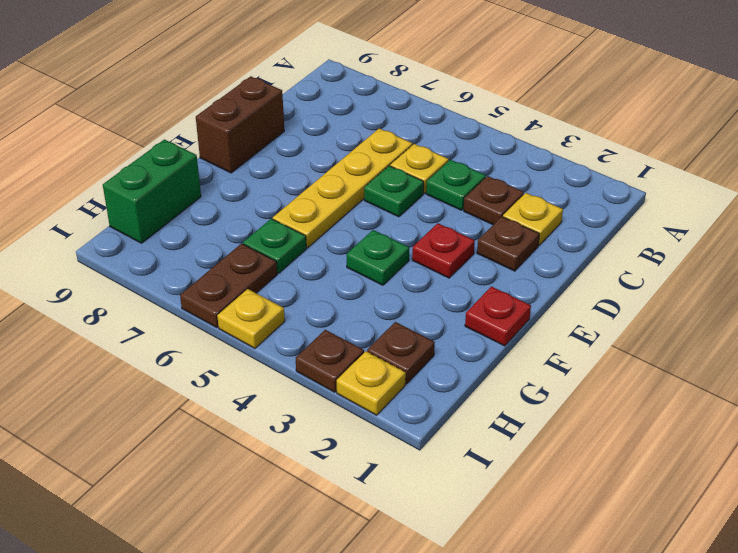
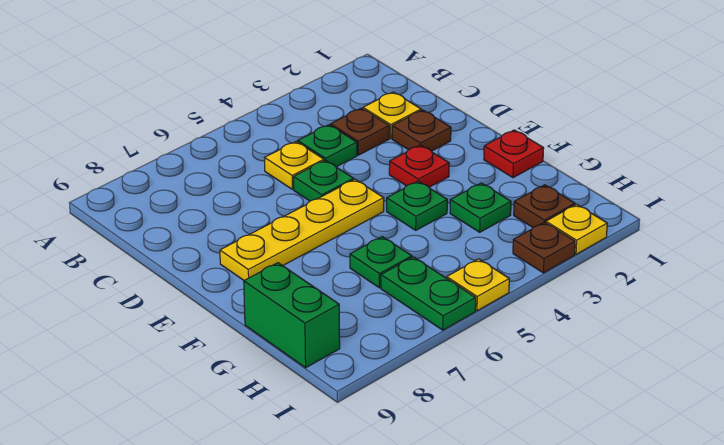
yellow 1x4 plate [273,129,413,248] -> yellow 1x4 plate turned to [220,179,384,280]
brown 1x2 brick [196,76,284,173] -> none
none -> green 1x1 plate [450,183,511,232]
brown 1x2 plate [180,243,277,328] -> green 1x2 plate [381,257,476,330]

